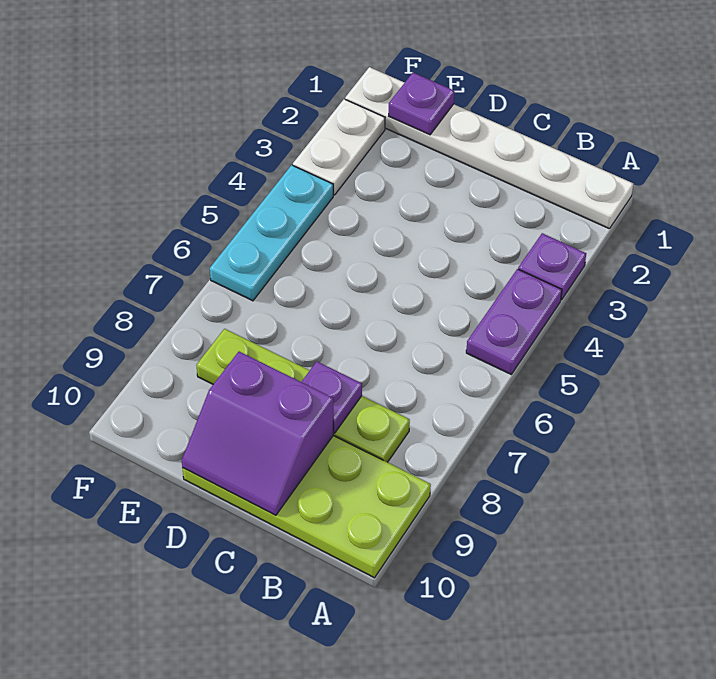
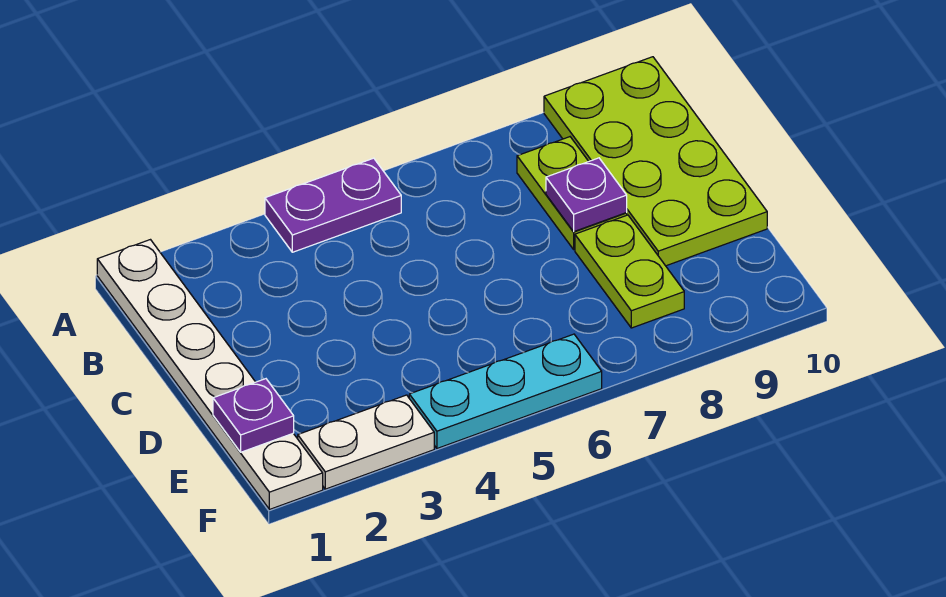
purple 1x1 plate [518,233,586,300] -> none
purple 2x2 slope [182,352,333,515] -> none

